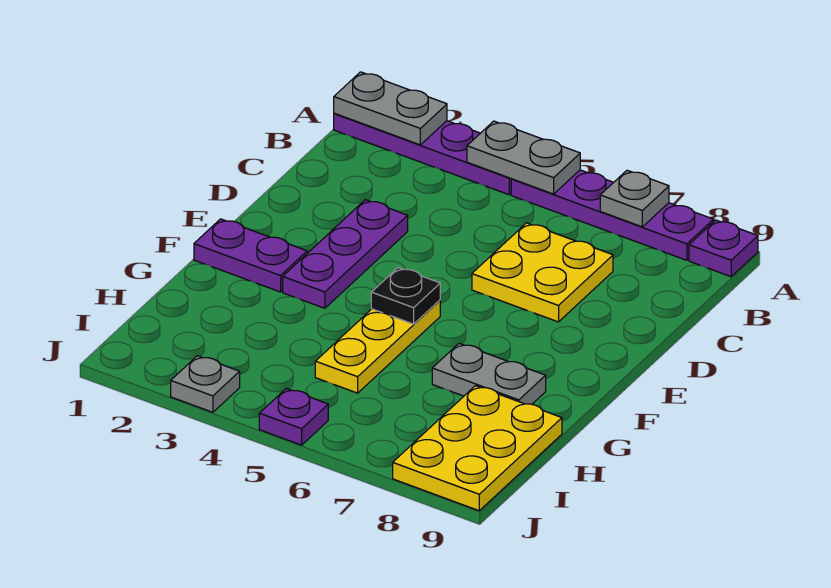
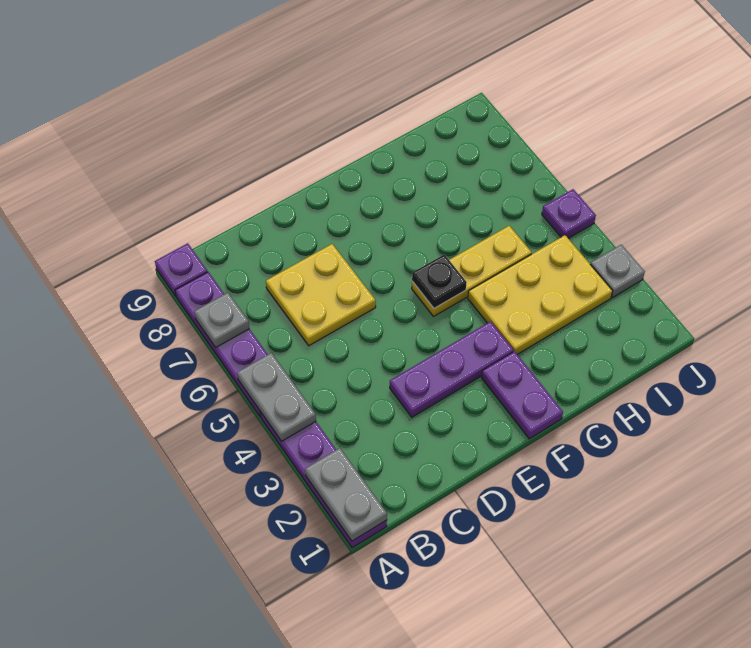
grey 1x2 plate [432,343,546,404] -> none
yellow 2x3 plate [393,386,562,511] -> yellow 2x3 plate moved to [468,235,613,354]

